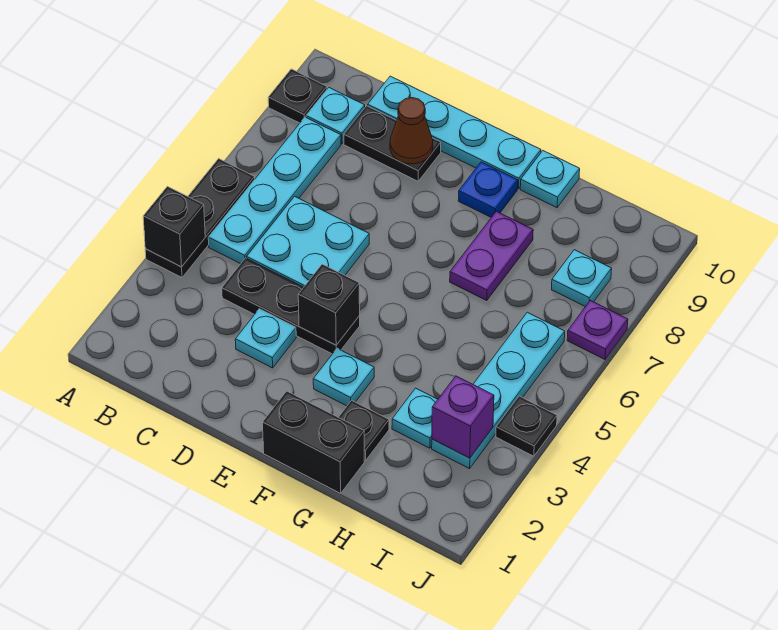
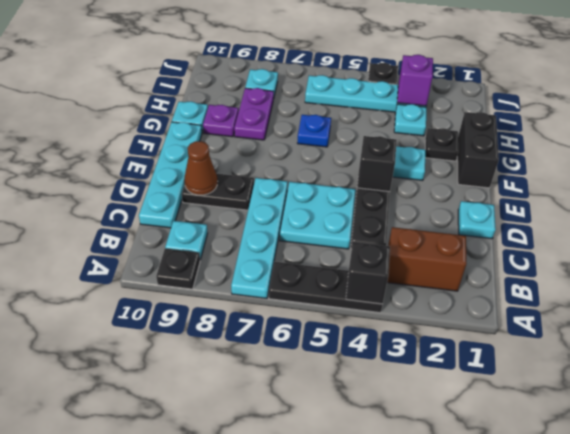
none -> brown 1x2 brick [387,227,466,291]
cyan 1x4 plate [208,117,341,264] -> cyan 1x4 plate turned to [231,178,287,298]
black 1x2 plate [344,106,441,181] -> black 1x2 plate turned to [182,173,254,210]
cyan 1x1 plate [235,309,296,368] -> cyan 1x1 plate moved to [458,201,496,239]
blue 1x1 plate [458,162,518,217] -> blue 1x1 plate moved to [297,115,331,147]
purple 1x2 plate [450,211,533,301] -> purple 1x2 plate turned to [234,88,274,140]
purple 1x1 plate [567,300,628,359] -> purple 1x1 plate moved to [203,105,238,137]

